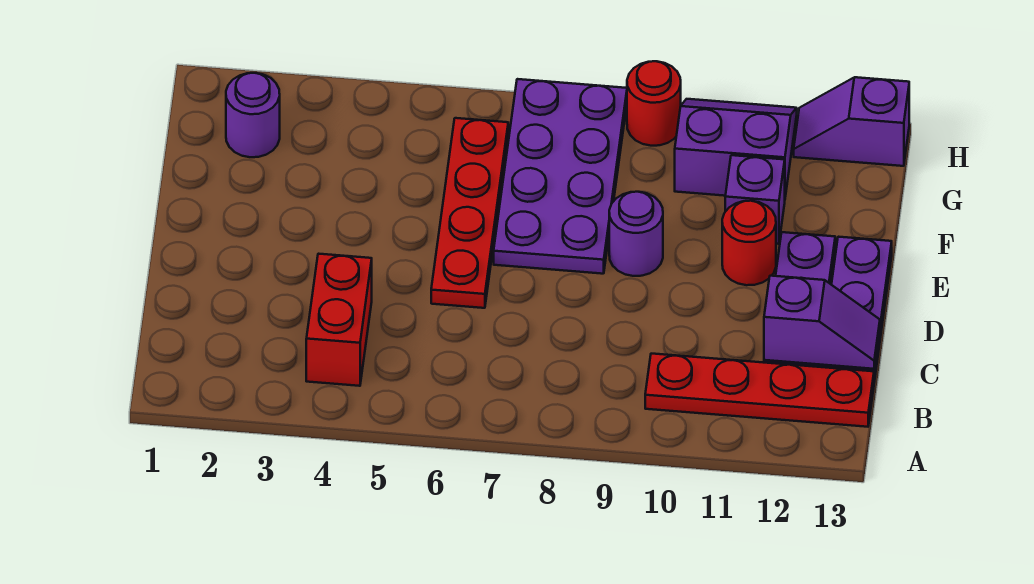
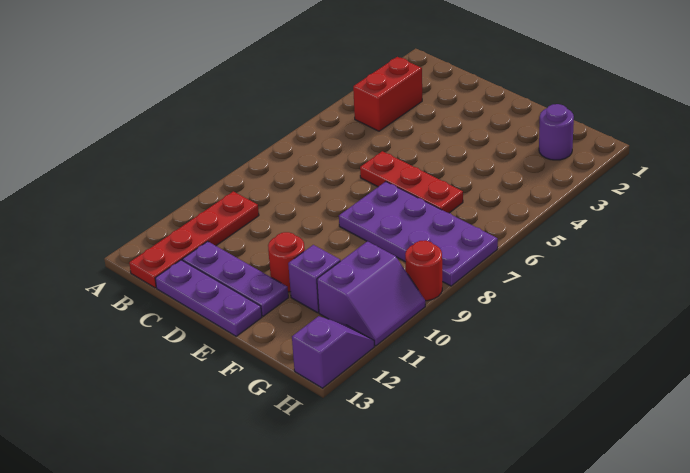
red 1x2 brick [306,254,372,386] -> red 1x2 brick turned to [353,57,422,131]
purple 1x2 slope [764,276,880,369] -> none
red 1x4 plate [431,118,508,308] -> red 1x3 plate [360,151,463,213]
purple 1x1 round brick [609,192,663,276] -> none

